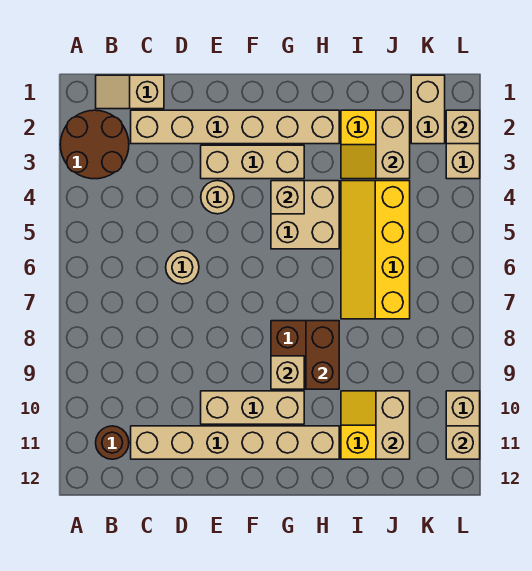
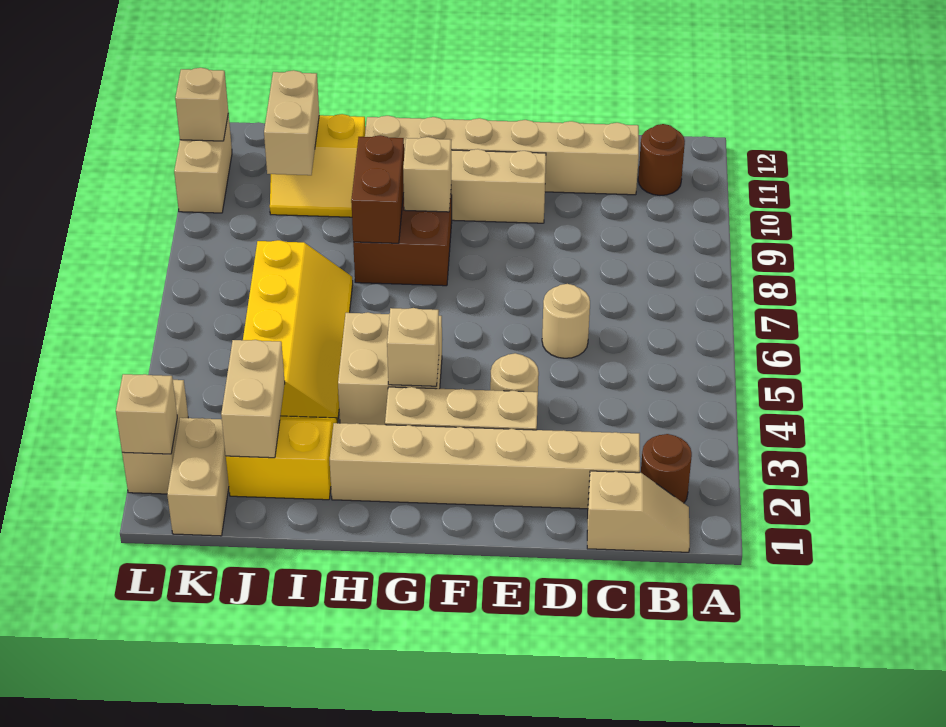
brown 2x2 round brick [60,110,129,179] -> brown 1x1 round brick [641,434,692,503]

